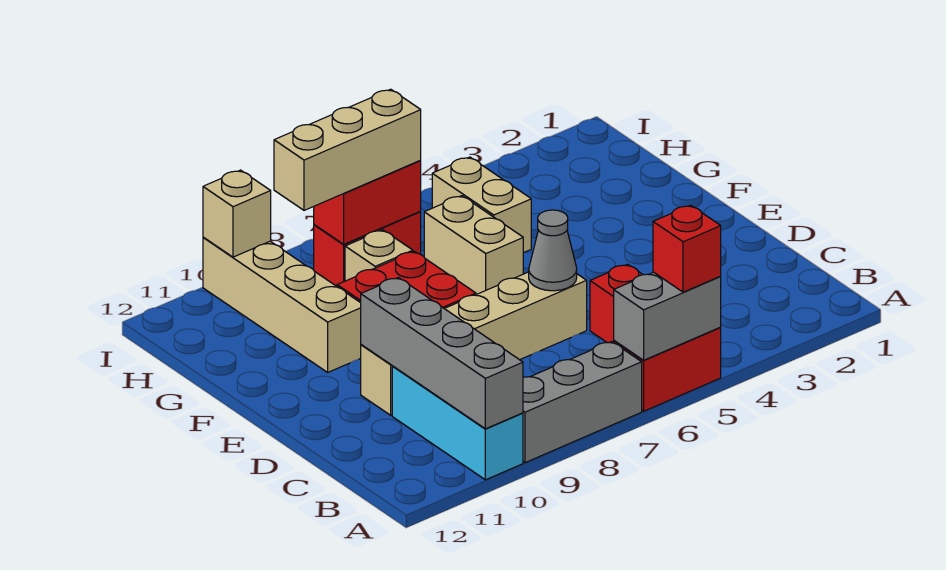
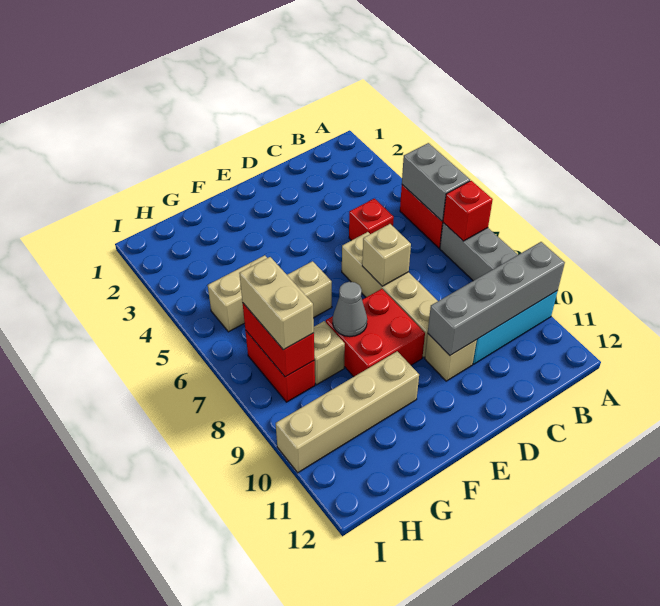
red 1x1 brick [653,205,721,292] -> red 1x1 brick moved to [443,181,493,241]
grey 1x1 cone [529,210,577,291] -> grey 1x1 cone moved to [333,282,367,337]
tan 1x3 brick [274,89,421,210] -> tan 1x2 brick [239,257,314,350]
tan 1x1 brick [203,170,271,257] -> tan 1x1 brick moved to [362,224,411,286]

